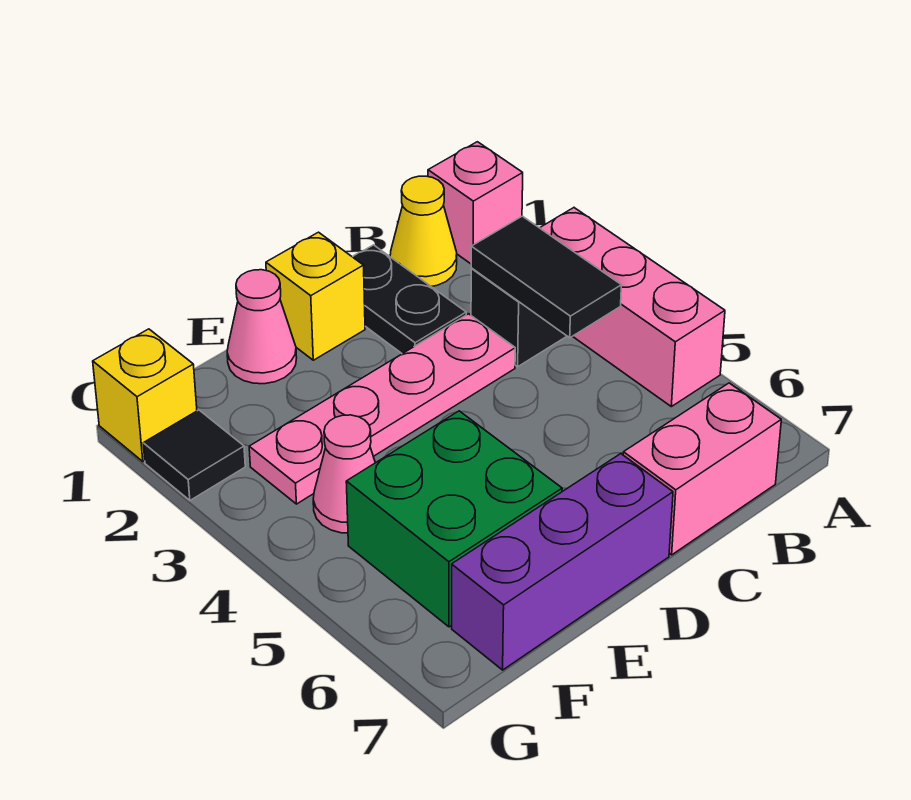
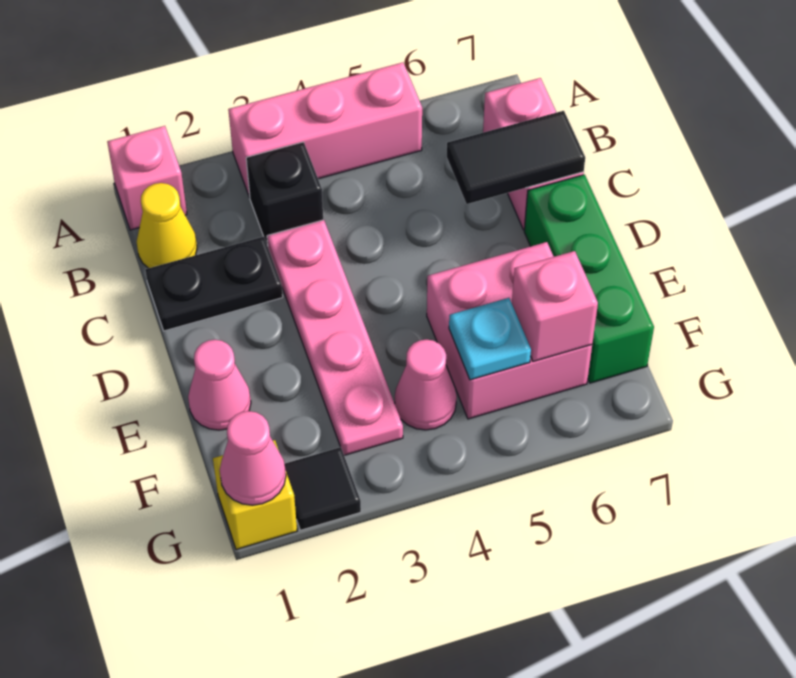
black 1x2 tile [471,216,621,338] -> black 1x2 tile moved to [447,111,585,204]
yellow 1x1 brick [266,232,365,360] -> none
purple 1x3 brick [452,454,673,670] -> green 1x3 brick [524,175,654,383]
green 2x2 brick [346,411,562,627] -> pink 2x2 brick [427,242,592,419]
none -> cyan 1x1 plate [449,298,531,380]
none -> pink 1x1 brick [512,251,598,361]
none -> pink 1x1 cone [220,411,286,505]

